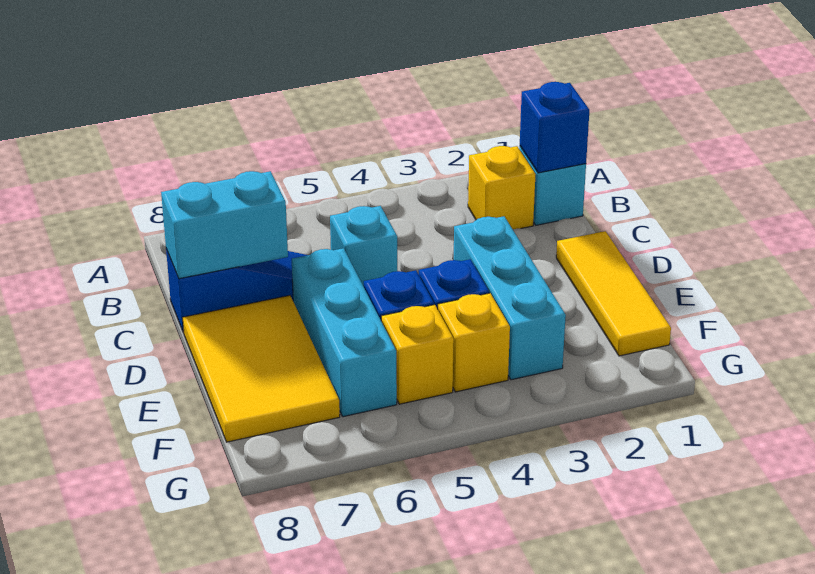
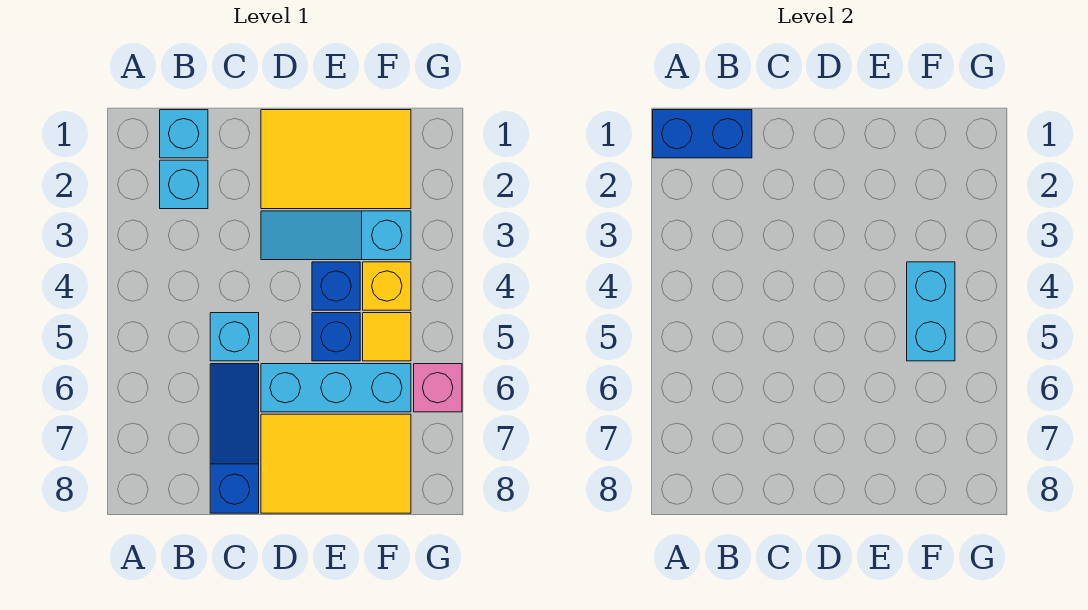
blue 1x1 brick [520,82,589,173] -> blue 1x2 brick [653,110,752,158]
yellow 1x1 brick [468,146,536,229] -> cyan 1x1 brick [160,160,208,209]
cyan 1x2 brick [161,171,288,279] -> cyan 1x2 brick moved to [907,262,955,361]
yellow 1x3 tile [556,231,671,356] -> yellow 2x3 tile [261,110,411,209]
cyan 1x3 brick [454,216,566,380] -> cyan 1x3 slope [261,211,411,260]
yellow 1x1 brick [381,305,454,404] -> yellow 1x1 tile [363,313,411,361]
none -> pink 1x1 brick [414,364,462,412]

